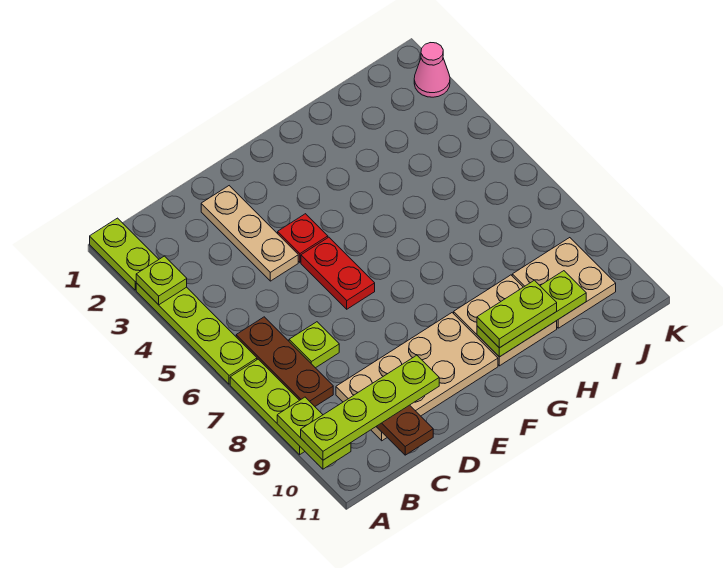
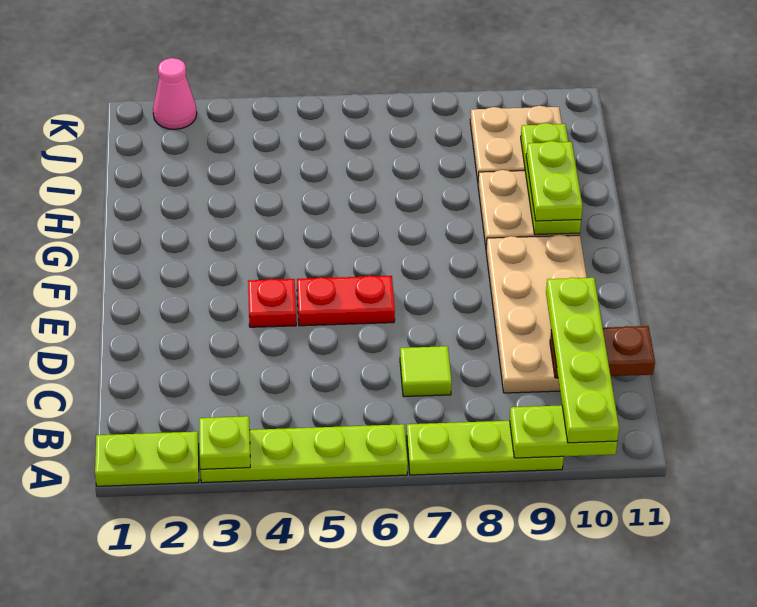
brown 1x3 plate [236,317,333,406] -> none
lime 1x1 plate [289,322,339,368] -> lime 1x1 tile [400,346,452,397]
tan 1x3 plate [201,186,298,281] -> none

